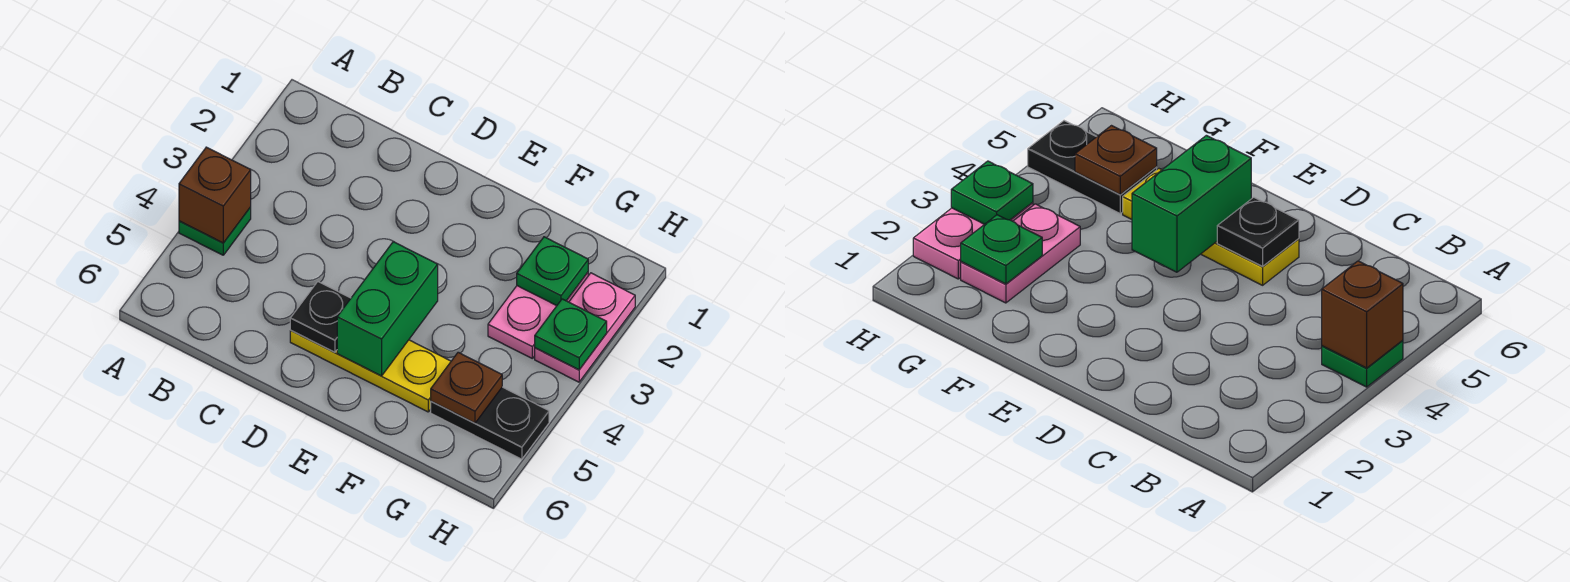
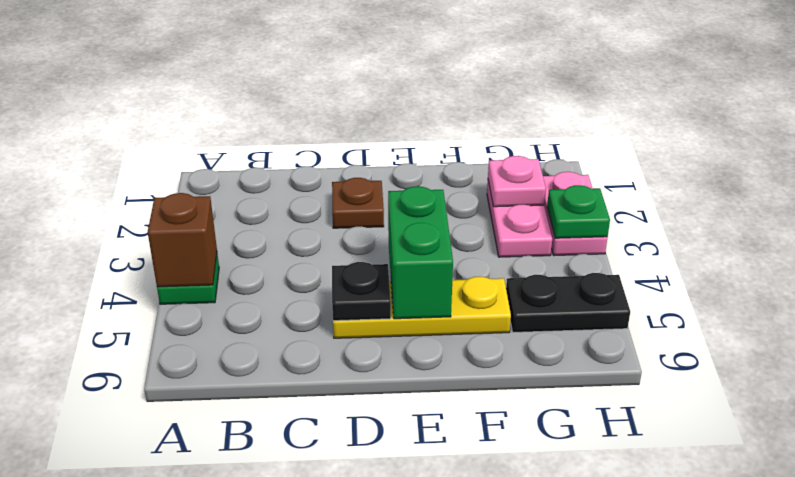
green 1x1 plate [517,237,588,306] -> pink 1x1 plate [488,156,546,207]
brown 1x1 plate [431,352,502,423] -> brown 1x1 plate moved to [332,178,384,228]

